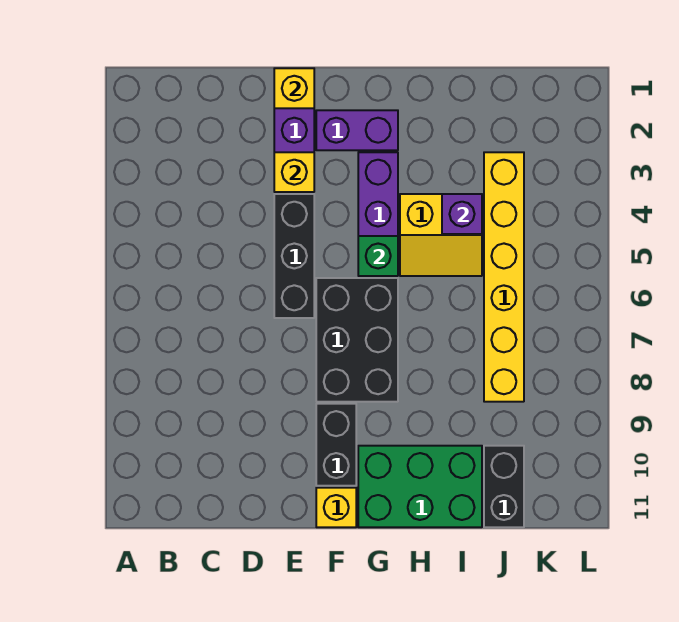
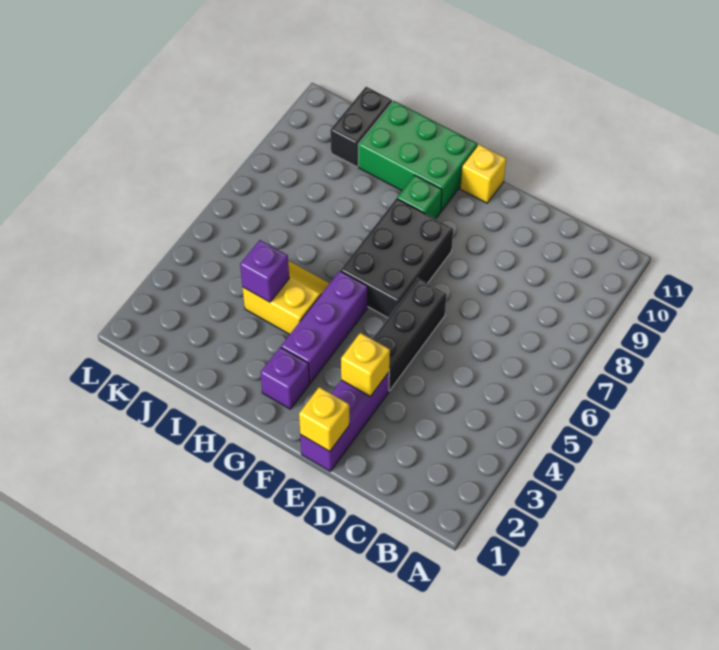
purple 1x2 brick [316,110,398,150] -> purple 1x1 brick [260,347,310,409]
black 1x2 brick [316,404,356,486] -> none
green 1x1 brick [358,236,398,276] -> green 1x1 brick moved to [397,175,442,219]
yellow 1x6 brick [484,152,524,402] -> none

